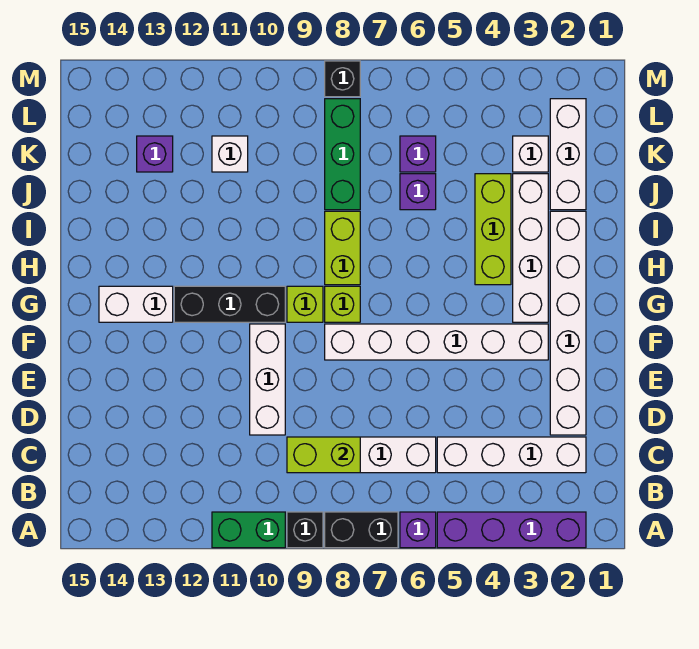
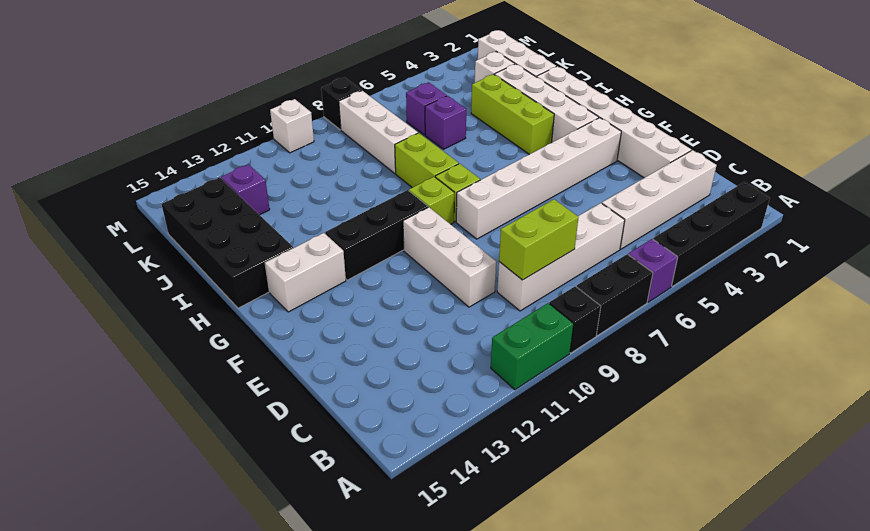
purple 1x4 brick [437,512,586,548] -> black 1x4 brick [653,182,770,286]
none -> black 2x4 brick [162,177,293,308]
green 1x3 brick [325,99,360,210] -> white 1x3 brick [339,91,418,173]
white 1x1 brick [212,136,248,172] -> white 1x1 brick moved to [270,99,314,153]

